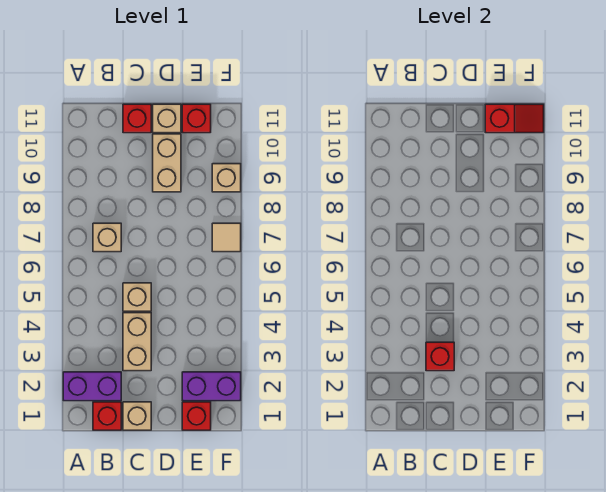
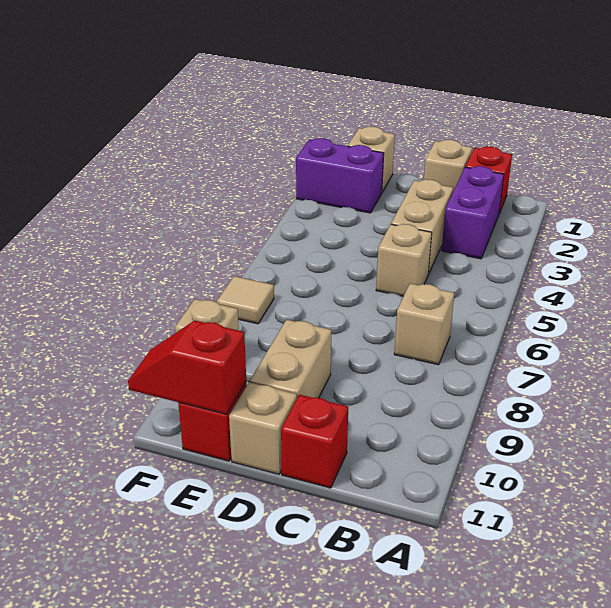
purple 1x2 brick [63,372,121,401] -> purple 1x2 brick turned to [442,166,504,259]
red 1x1 brick [426,342,454,371] -> none
red 1x1 brick [182,402,211,430] -> tan 1x1 brick [348,126,395,192]

